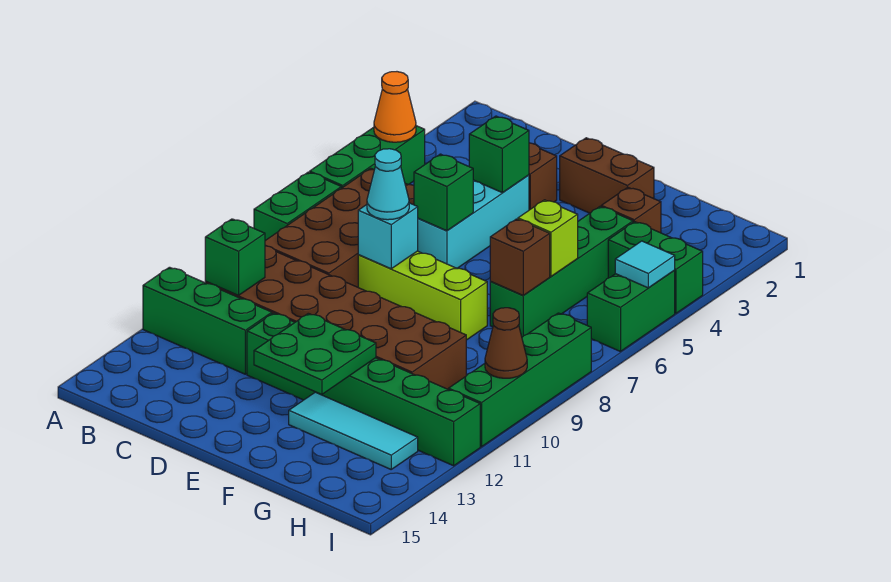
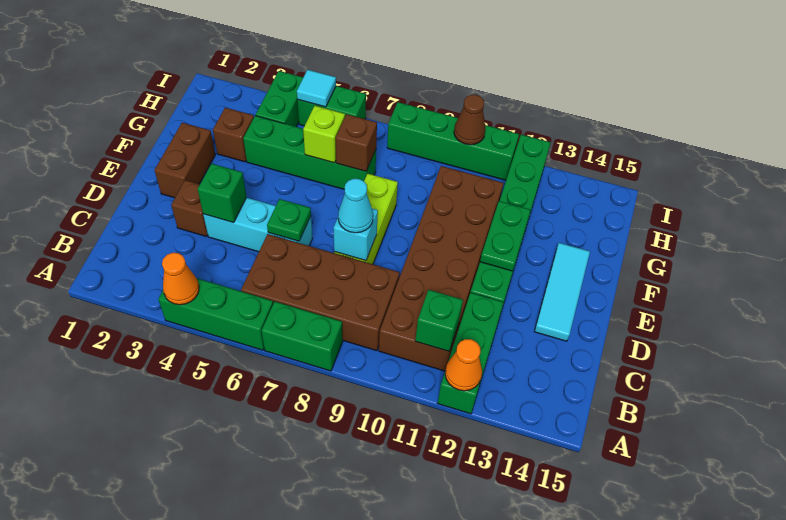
none -> orange 1x1 cone [445,339,482,391]
green 1x1 brick [414,154,473,231] -> green 1x1 plate [267,199,311,241]
green 2x2 plate [254,313,376,394] -> green 1x2 plate [480,201,531,271]
cyan 1x3 tile [289,392,418,469] -> cyan 1x3 tile moved to [534,243,590,341]

